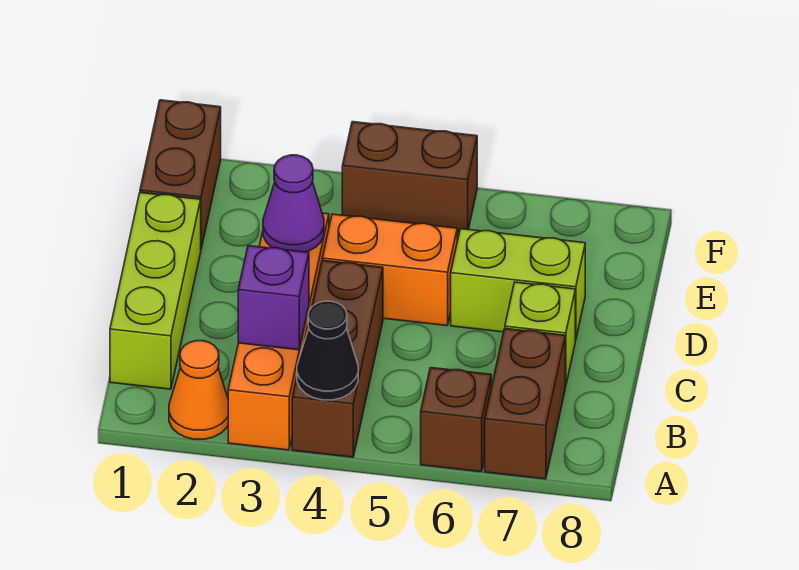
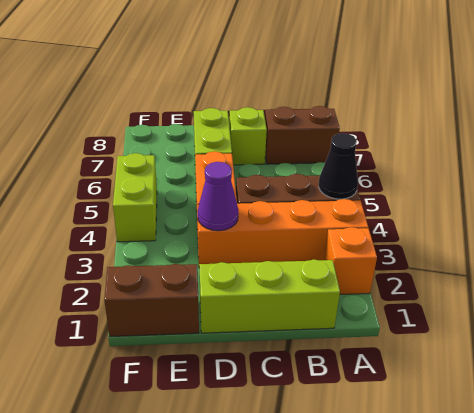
orange 1x1 cone [169,341,228,439] -> orange 1x1 brick [324,227,377,294]
brown 1x1 brick [421,368,491,472] -> none
purple 1x1 brick [238,246,309,350] -> none
brown 1x2 brick [342,122,477,232] -> lime 1x2 brick [113,153,157,242]

